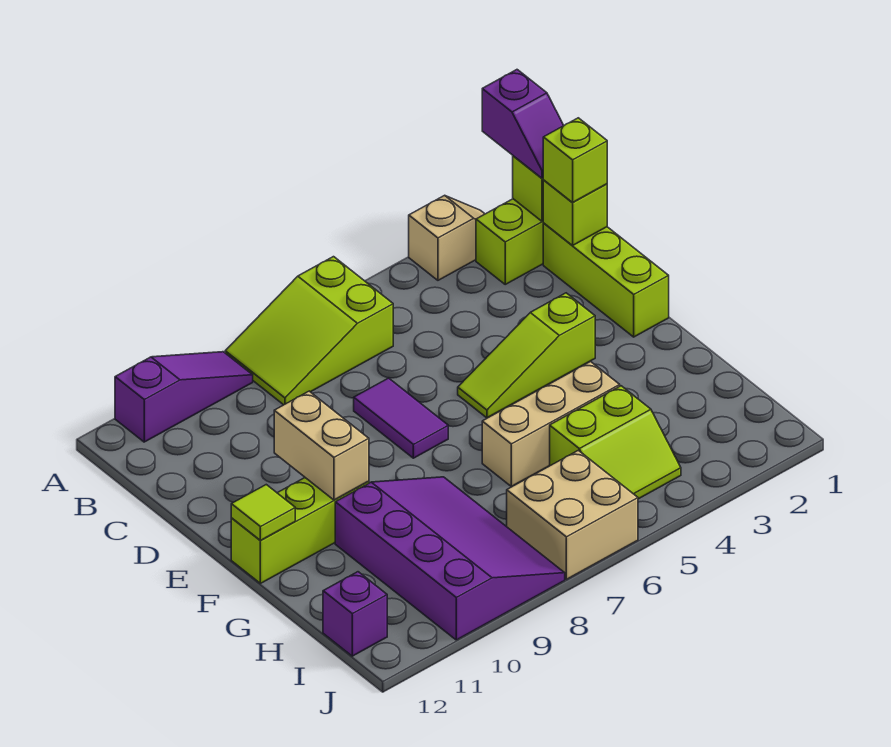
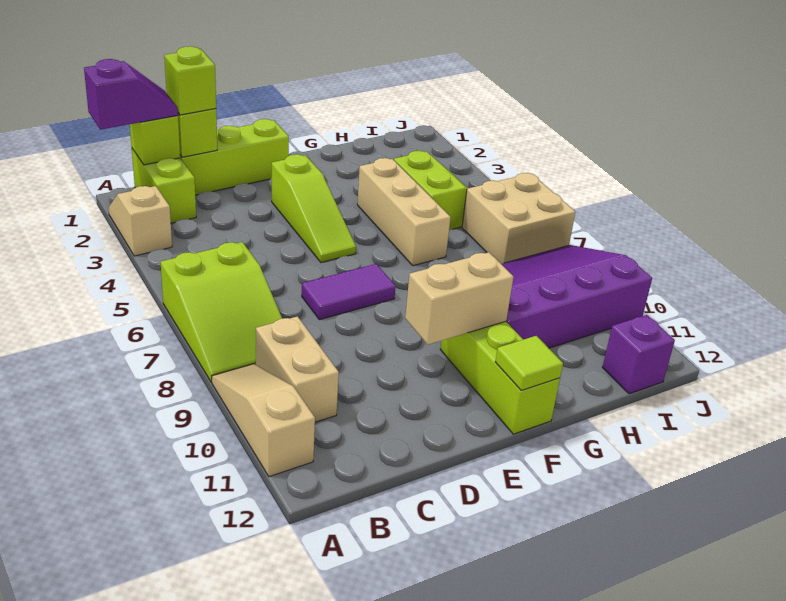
purple 1x3 slope [115,352,253,442] -> tan 1x3 slope [212,364,315,477]
none -> tan 1x2 brick [256,316,339,422]

